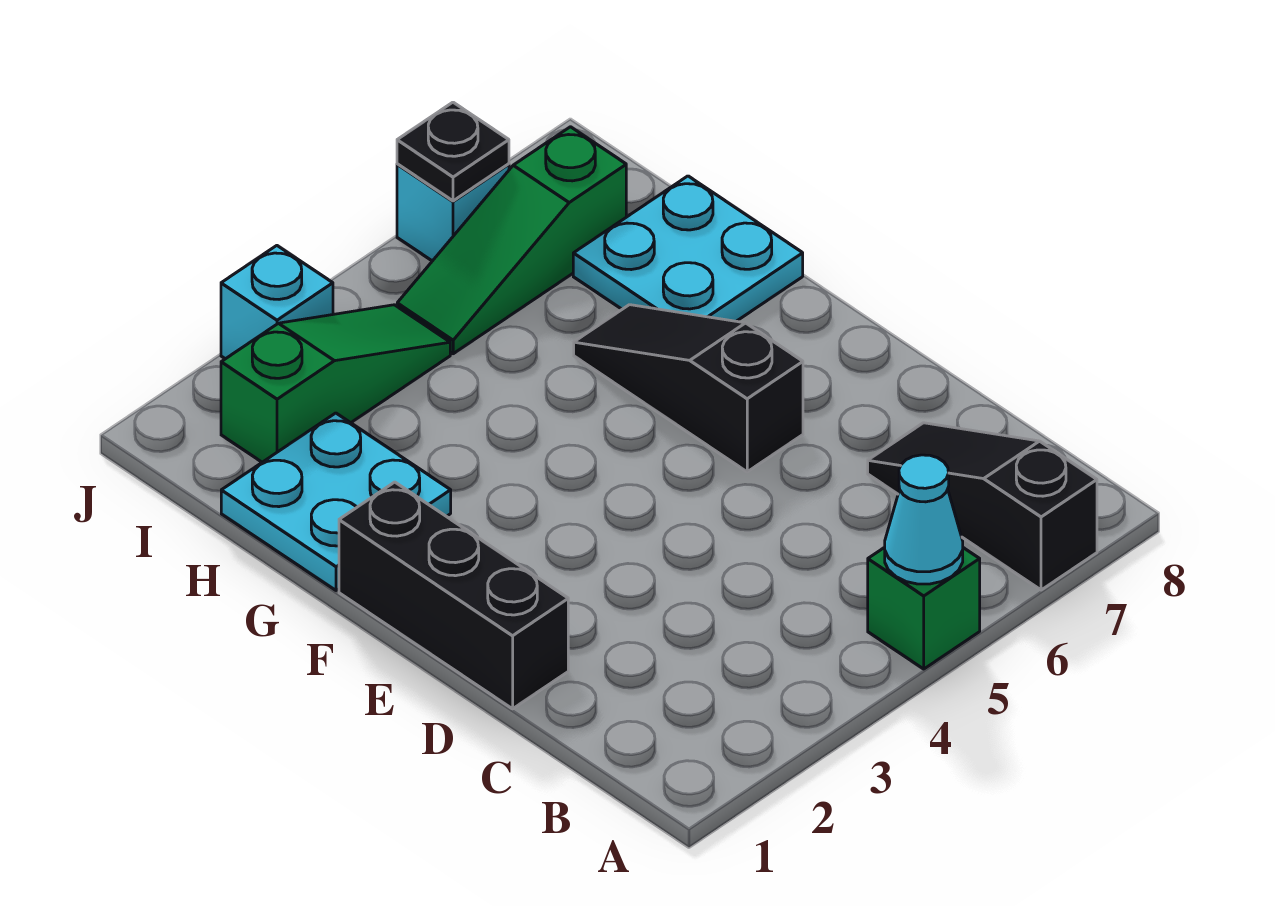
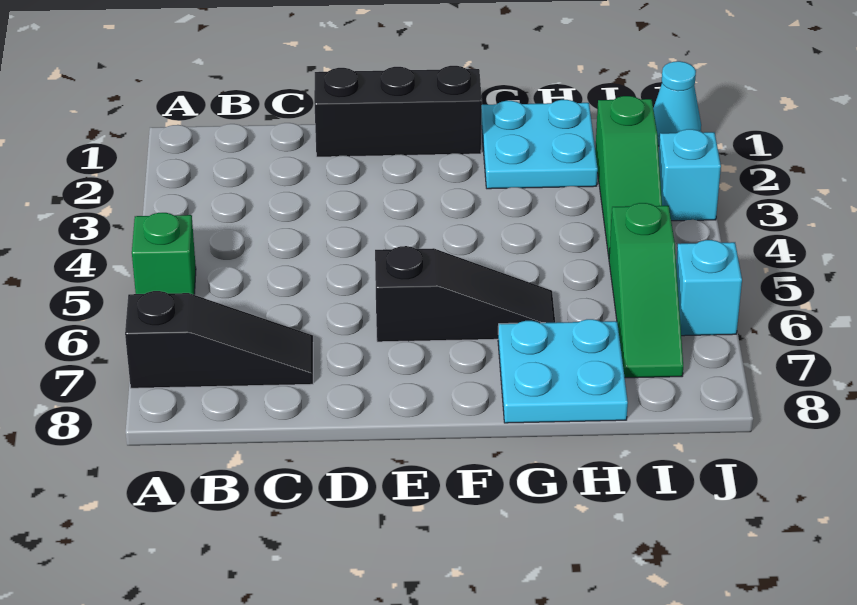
cyan 1x1 cone [885,455,963,584] -> cyan 1x1 cone moved to [653,61,701,146]
green 1x3 slope [397,127,626,354] -> green 1x3 slope turned to [609,203,683,378]
black 1x1 plate [397,102,509,201] -> none

